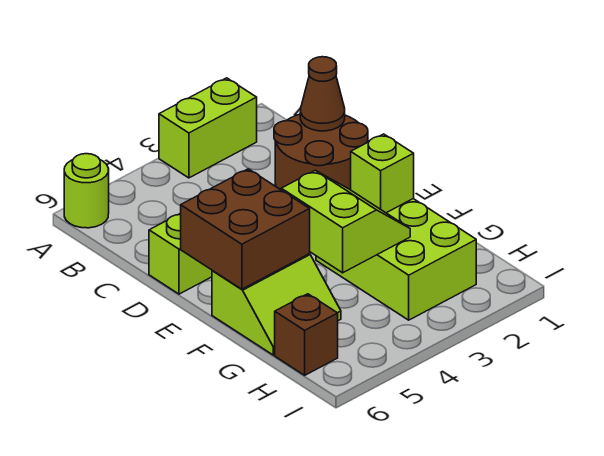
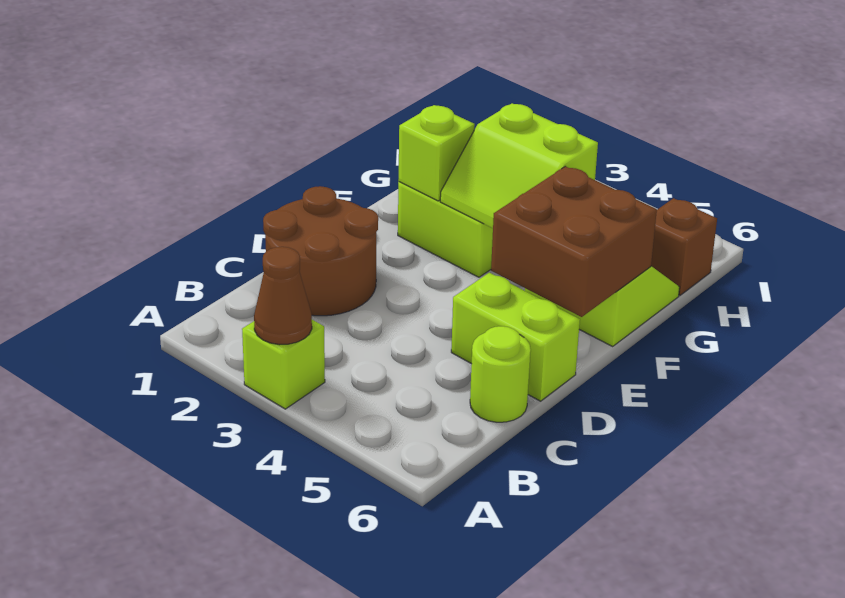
lime 1x2 brick [159,78,257,178] -> lime 1x1 brick [242,320,325,409]
lime 1x1 round brick [64,154,109,228] -> lime 1x1 round brick moved to [470,326,531,422]
brown 1x1 cone [300,57,345,131] -> brown 1x1 cone moved to [254,247,312,345]
lime 2x2 slope [281,170,410,273] -> lime 2x2 slope turned to [440,103,598,228]

